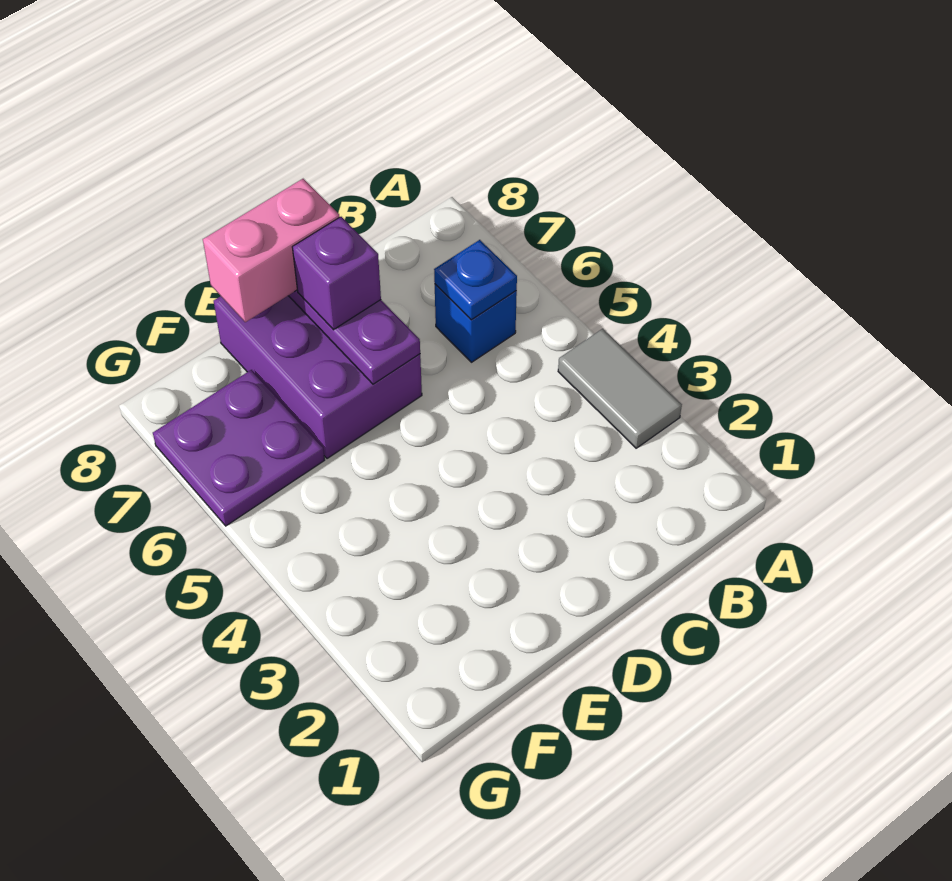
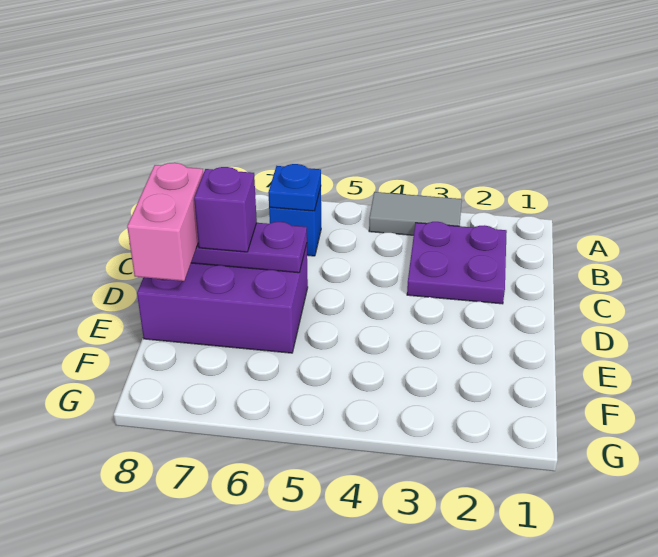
purple 2x2 plate [153,370,324,526] -> purple 2x2 plate moved to [407,222,507,304]

